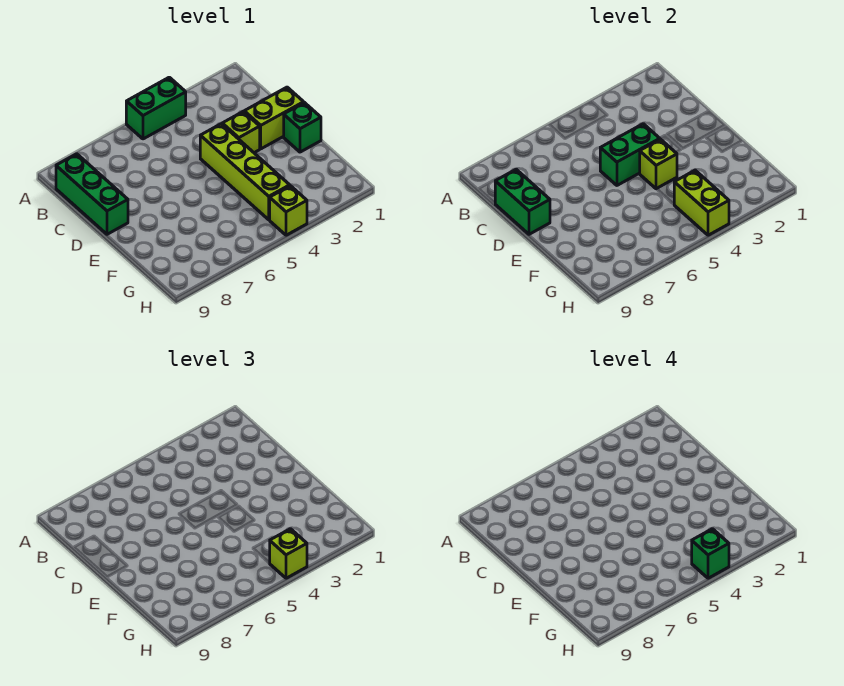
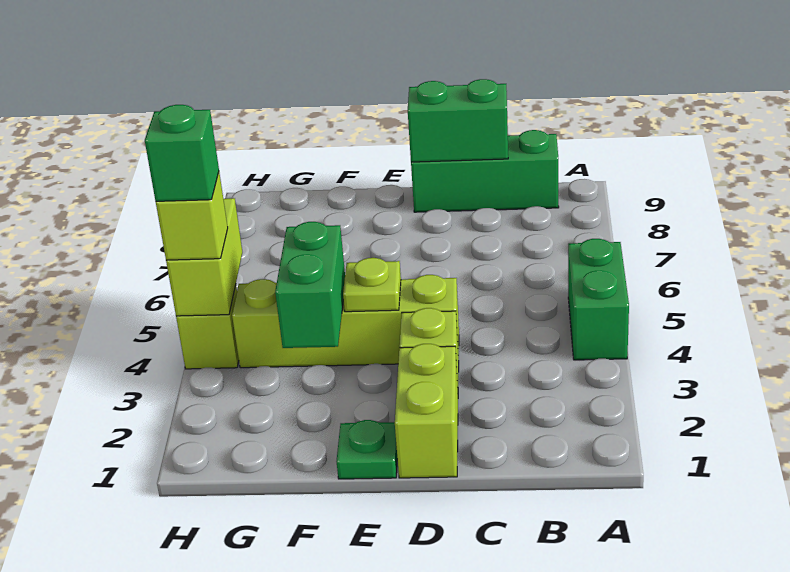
green 1x2 brick [600,124,660,185] -> green 1x2 brick moved to [275,222,345,348]
green 1x1 brick [284,103,321,152] -> green 1x1 plate [336,420,397,479]
lime 1x1 brick [639,139,677,189] -> lime 1x1 plate [343,258,401,312]
lime 1x2 brick [674,170,729,235] -> lime 1x2 brick turned to [166,198,242,316]

